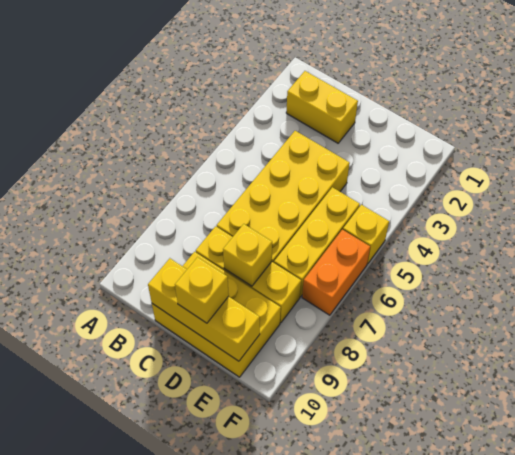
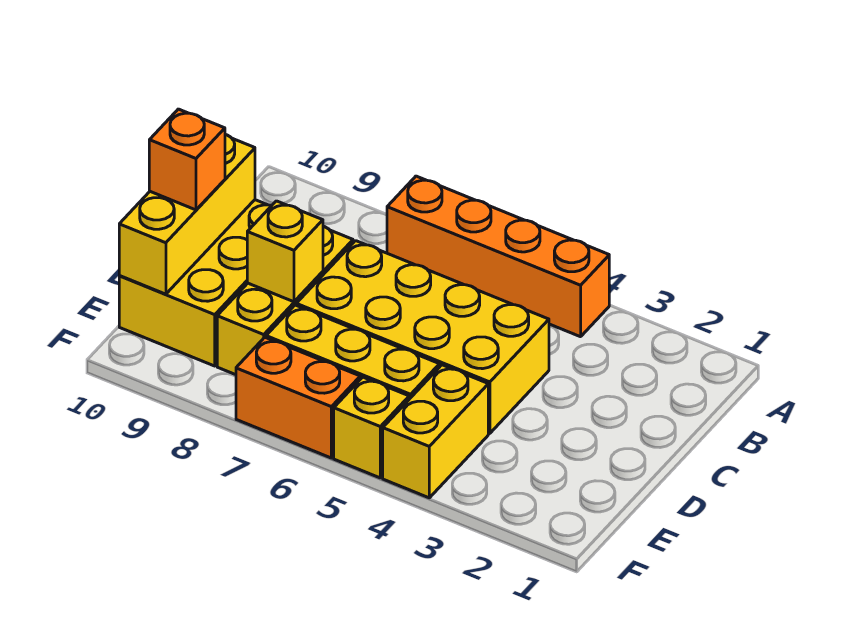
none -> orange 1x4 brick [387,176,609,337]
yellow 1x2 brick [286,71,358,143] -> yellow 1x2 brick moved to [383,365,488,498]
yellow 1x1 brick [175,257,229,323] -> orange 1x1 brick [149,109,225,210]

